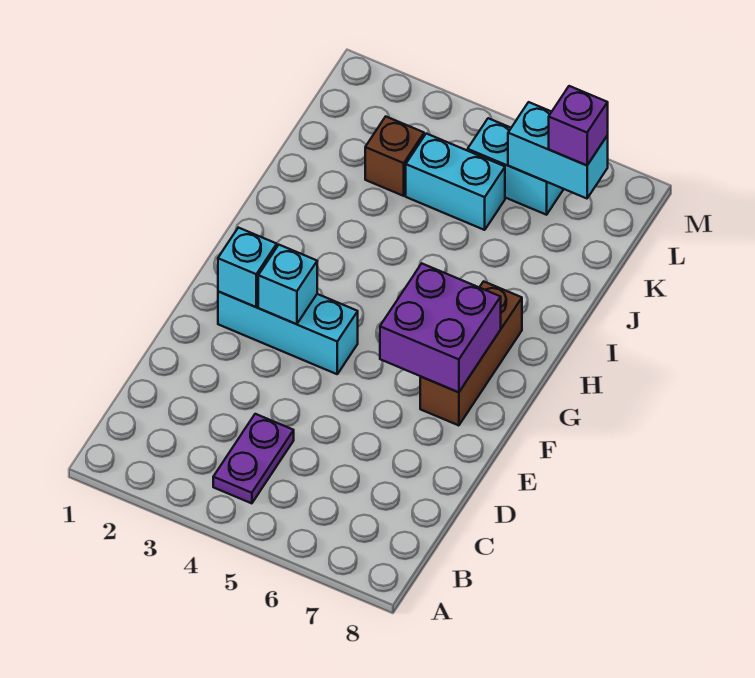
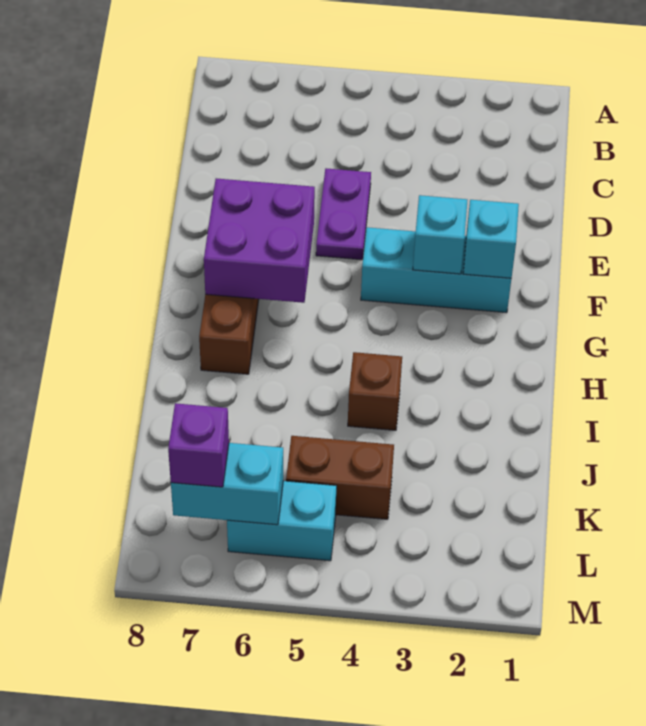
purple 1x2 plate [213,414,294,503] -> purple 1x2 plate moved to [316,168,371,260]
brown 1x1 brick [365,117,424,196] -> brown 1x1 brick moved to [348,352,402,430]
cyan 1x2 brick [406,134,505,230] -> brown 1x2 brick [286,436,394,519]

